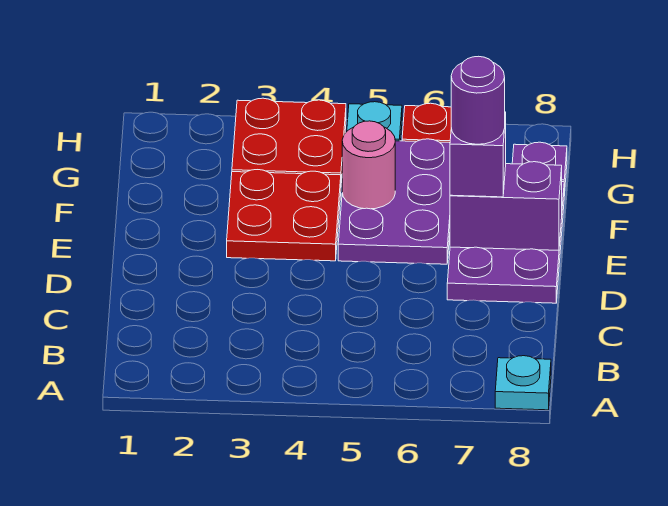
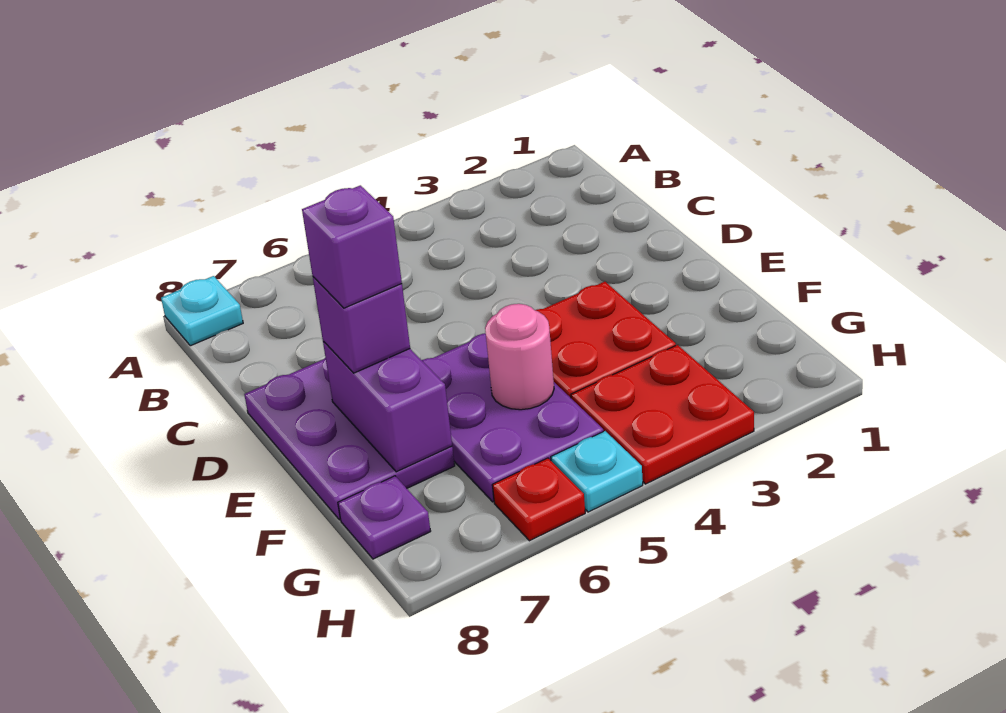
purple 1x2 brick [450,162,562,250] -> purple 1x2 brick turned to [323,341,452,472]
purple 1x1 round brick [451,56,505,144] -> purple 1x1 brick [302,185,402,308]

